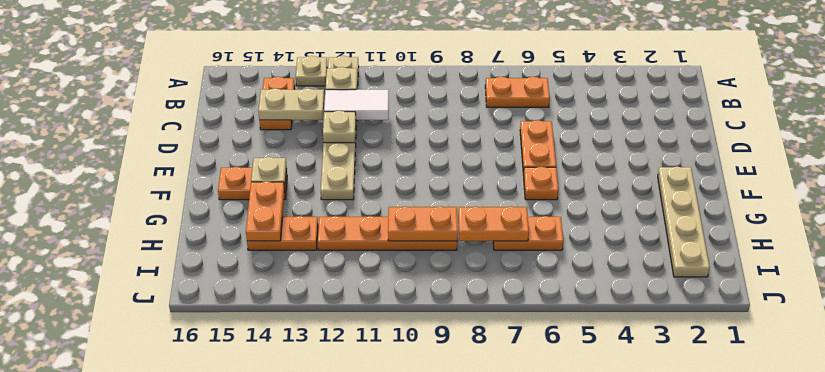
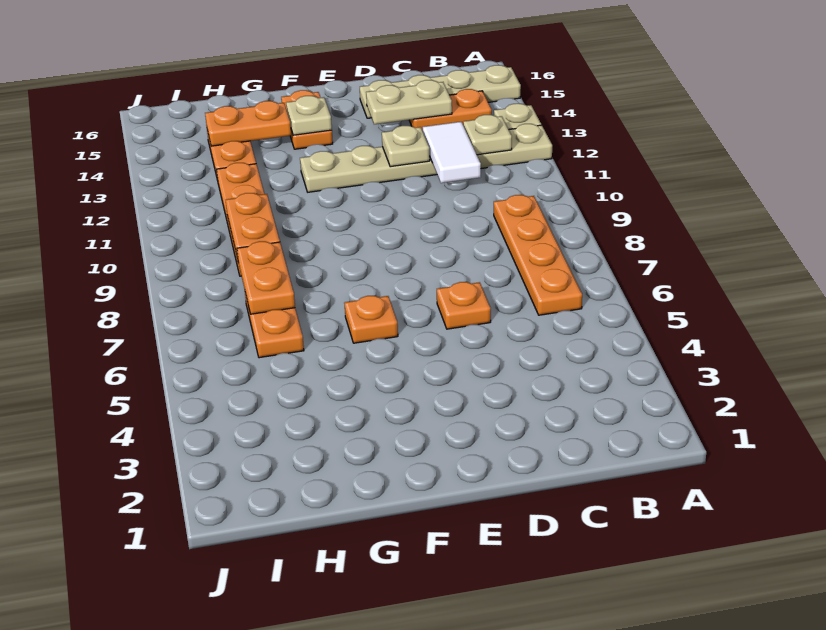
orange 1x2 plate [485,77,550,107] -> orange 1x4 plate [494,195,582,315]
tan 1x2 plate [259,88,324,120] -> tan 1x2 plate turned to [366,80,452,124]
orange 1x2 plate [520,120,556,175] -> orange 1x1 plate [437,282,491,329]
tan 1x4 plate [658,167,710,277] -> tan 1x4 plate moved to [360,65,521,118]

